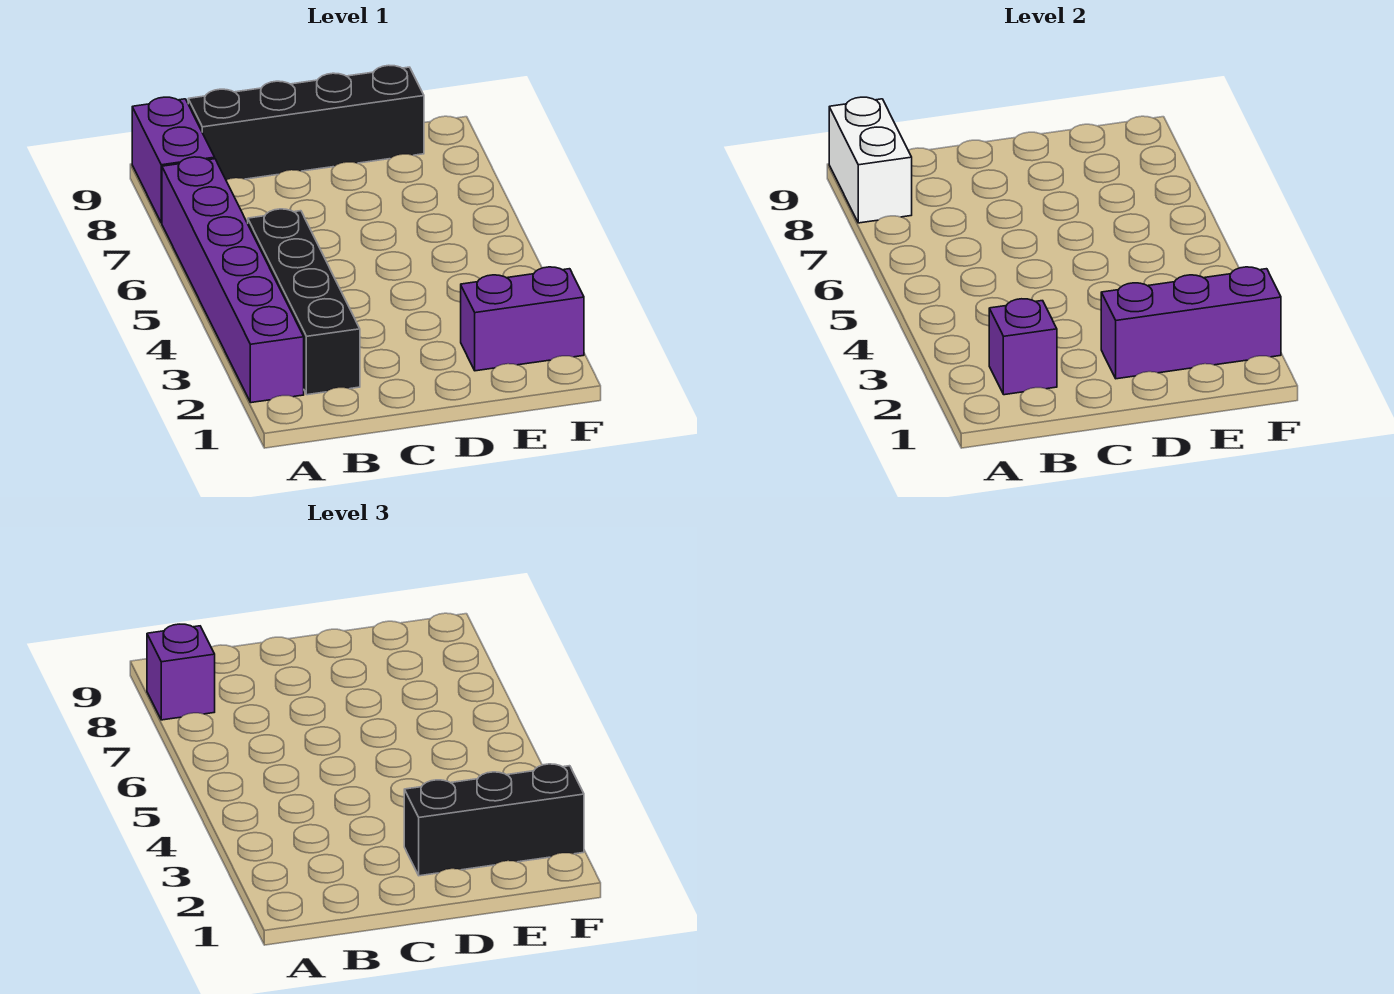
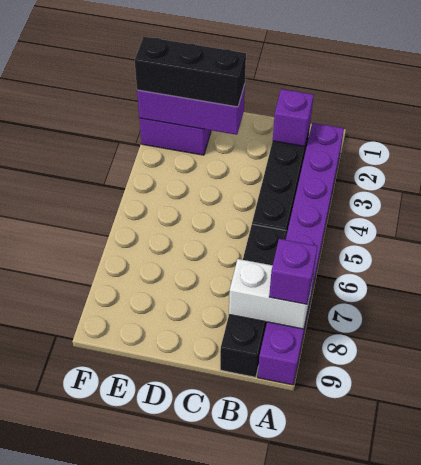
white 1x2 brick [829,97,912,223] -> white 1x2 brick turned to [229,259,313,329]
black 1x4 brick [188,65,424,180] -> black 1x4 brick turned to [220,224,286,377]

